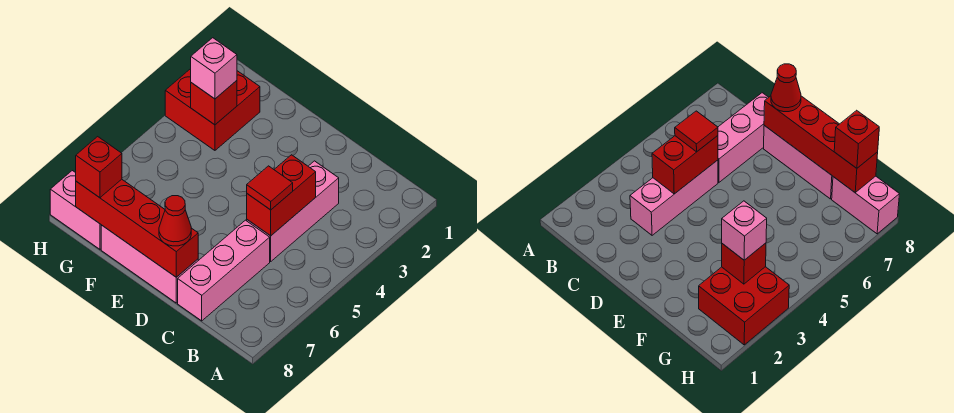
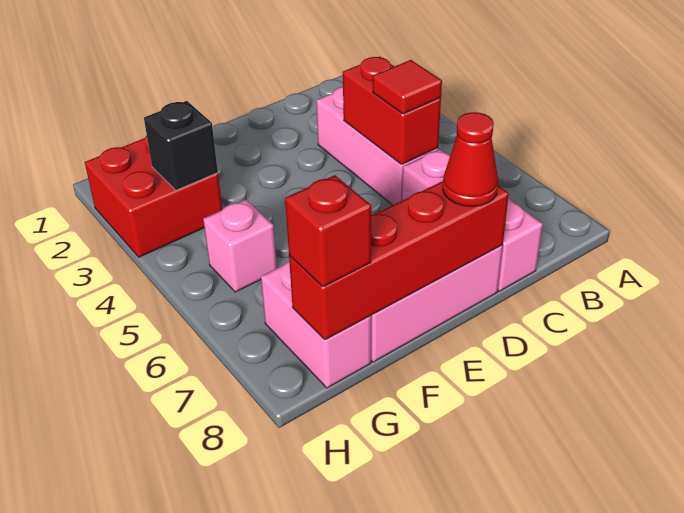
red 1x1 brick [191,81,237,125] -> black 1x1 brick [144,101,218,190]
pink 1x1 brick [191,38,237,99] -> pink 1x1 brick moved to [203,200,277,292]
pink 1x2 brick [50,171,101,249] -> pink 1x2 brick turned to [261,262,371,388]

